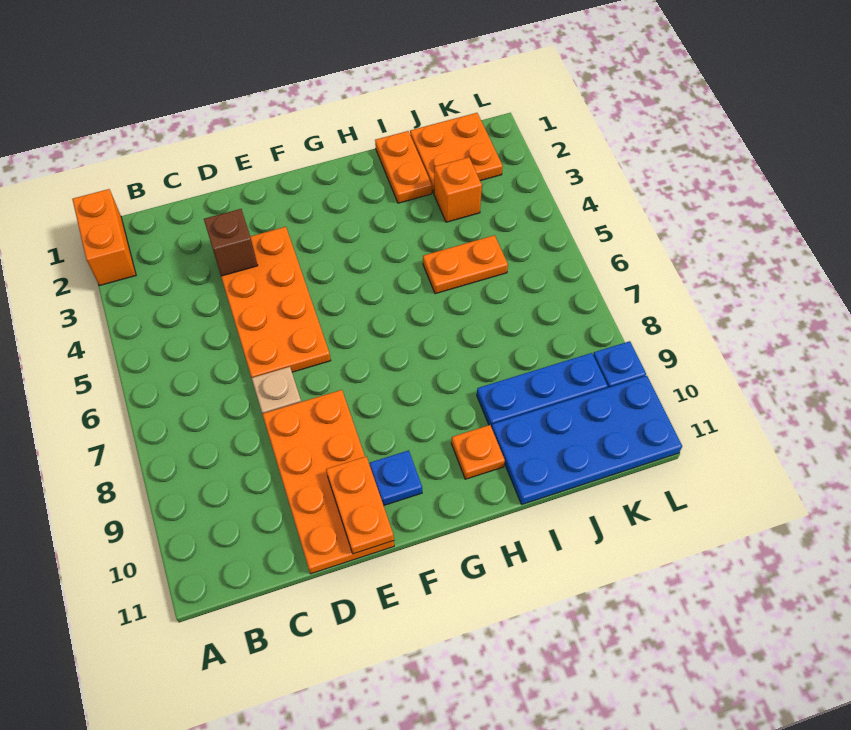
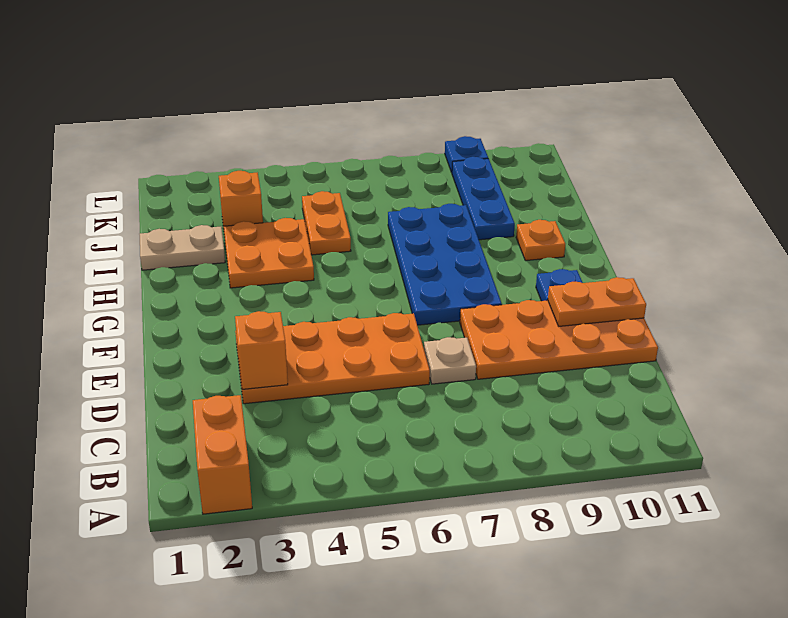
orange 1x2 brick [72,189,136,286] -> orange 1x2 brick turned to [193,395,252,514]
brown 1x1 brick [204,209,258,276] -> orange 1x1 brick [235,311,288,389]
orange 1x2 plate [375,131,432,203] -> tan 1x2 plate [140,225,225,270]
blue 2x4 plate [492,376,682,504] -> blue 2x4 plate moved to [388,204,502,325]
orange 2x2 plate [410,113,503,193] -> orange 2x2 plate moved to [224,218,314,288]

